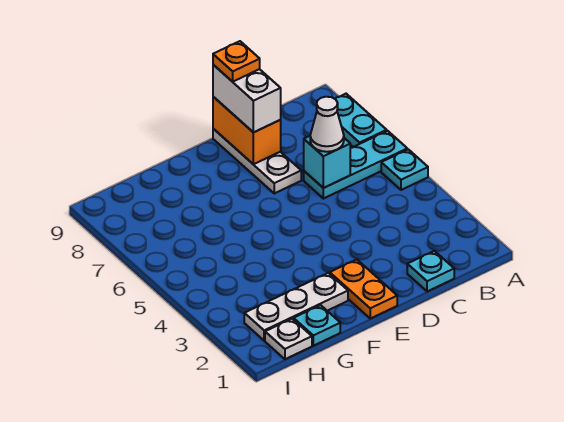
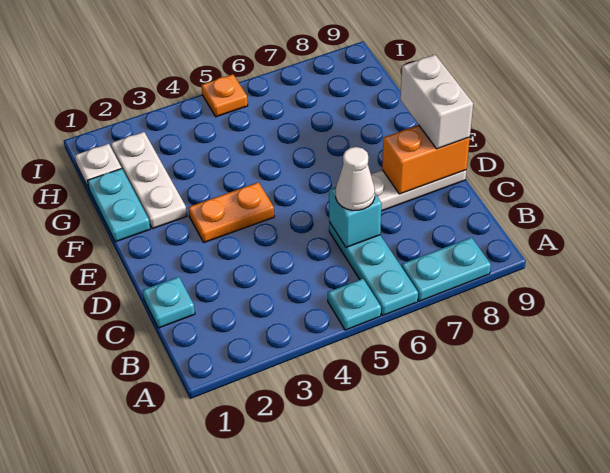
white 1x2 brick [213,65,281,132] -> white 1x2 brick turned to [400,55,473,149]
orange 1x1 plate [213,41,260,82] -> orange 1x1 plate moved to [201,74,248,117]
orange 1x2 plate [330,259,397,319] -> orange 1x2 plate moved to [188,182,274,243]
cyan 1x1 plate [294,305,340,346] -> cyan 1x2 plate [87,169,150,242]

